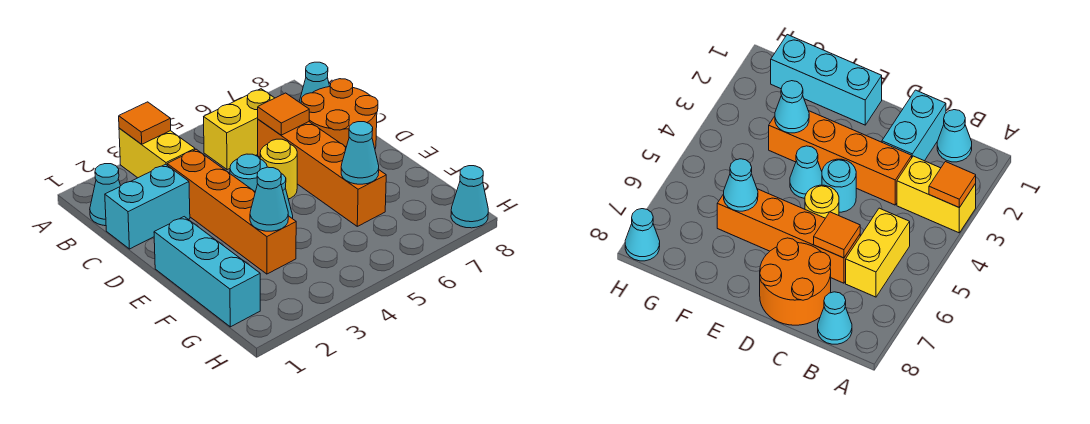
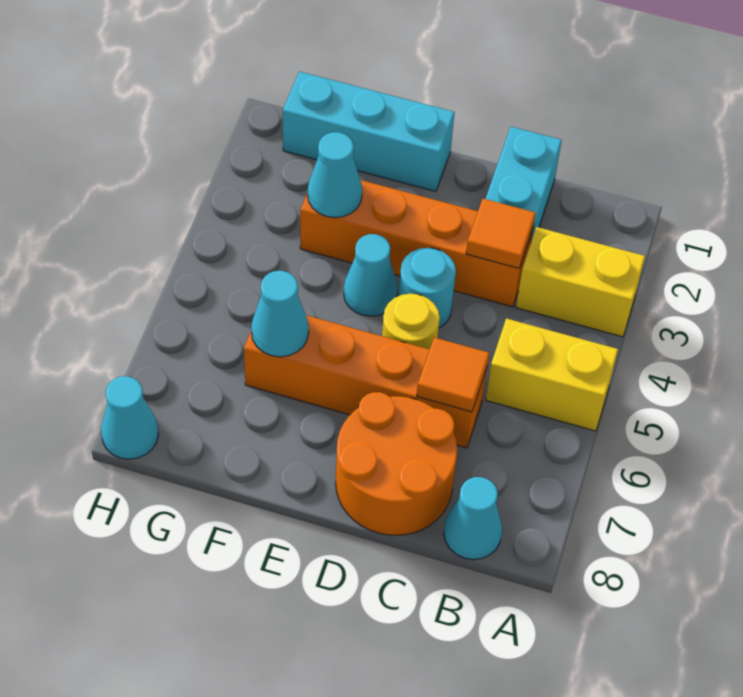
orange 1x1 tile [119,102,171,144] -> orange 1x1 tile moved to [466,199,536,268]
cyan 1x1 cone [90,164,120,226] -> none
yellow 1x2 brick [204,89,274,170] -> yellow 1x2 brick turned to [486,318,618,431]

